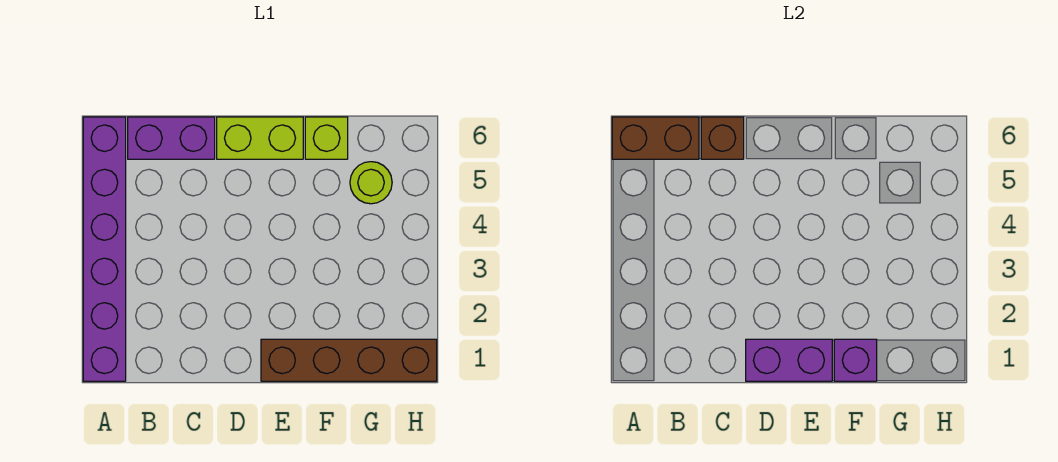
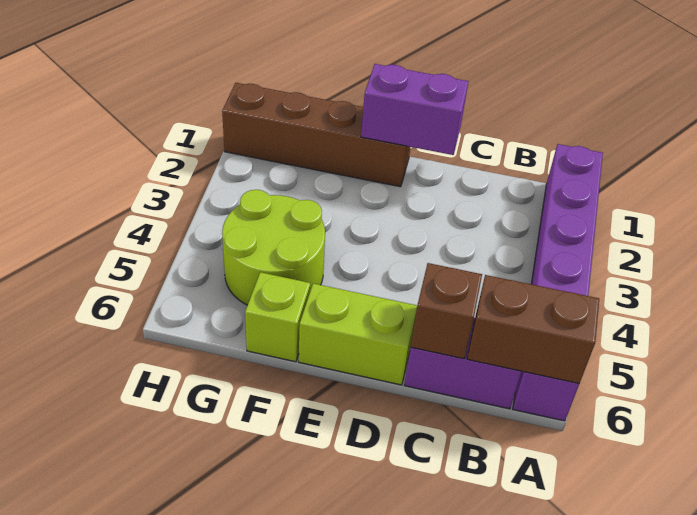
purple 1x1 brick [834,339,877,381] -> none
lime 1x1 round brick [350,162,392,204] -> lime 2x2 round brick [222,190,325,305]

